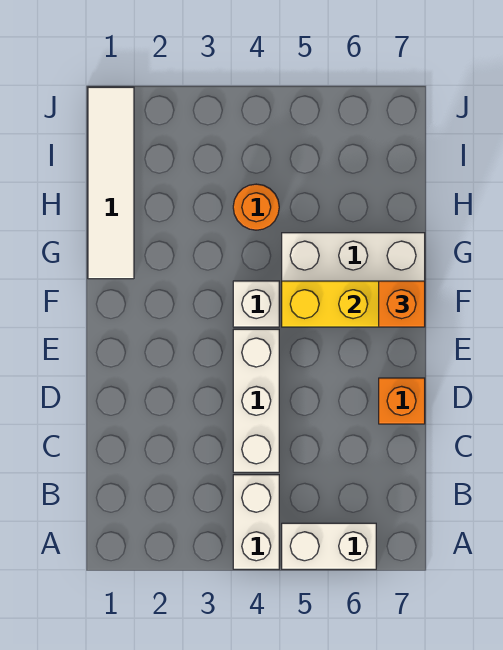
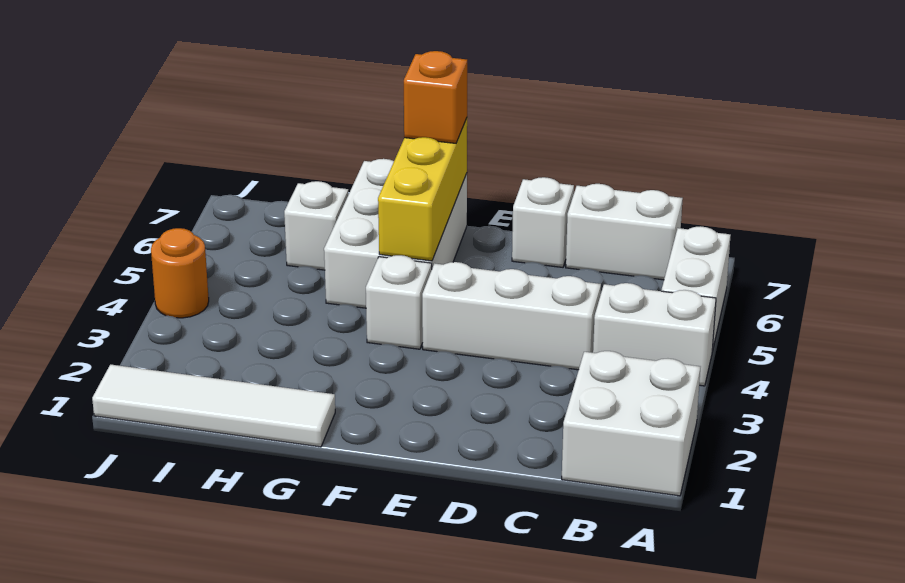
none -> white 2x2 brick [562,351,700,496]
none -> white 1x2 brick [566,184,683,280]
orange 1x1 brick [379,378,425,424] -> white 1x1 brick [512,177,574,267]
orange 1x1 round brick [233,184,279,230] -> orange 1x1 round brick moved to [151,228,209,318]
none -> white 1x1 brick [284,181,349,270]

